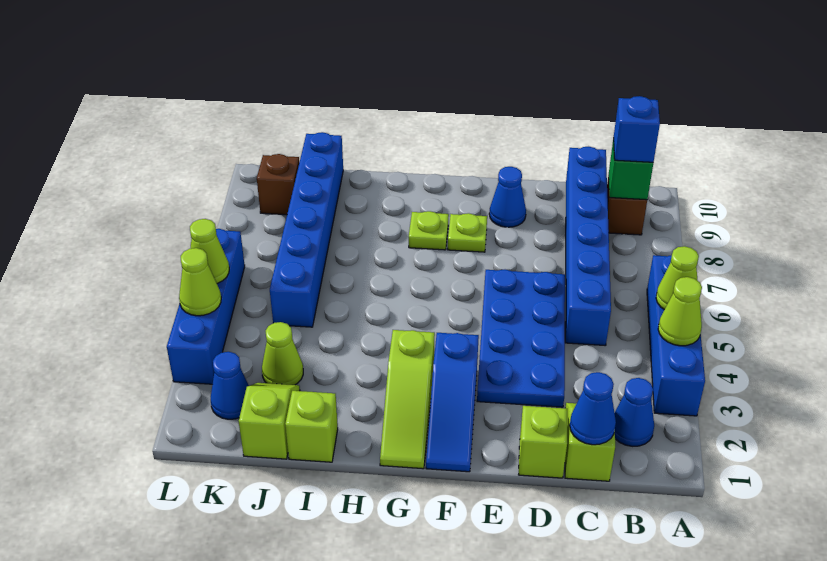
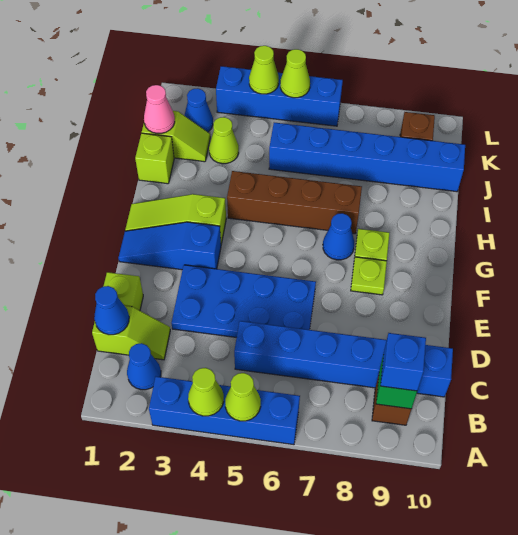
blue 1x1 cone [489,167,526,227] -> blue 1x1 cone moved to [323,213,354,260]
none -> brown 1x4 brick [227,171,362,234]
none -> pink 1x1 cone [144,85,175,133]

